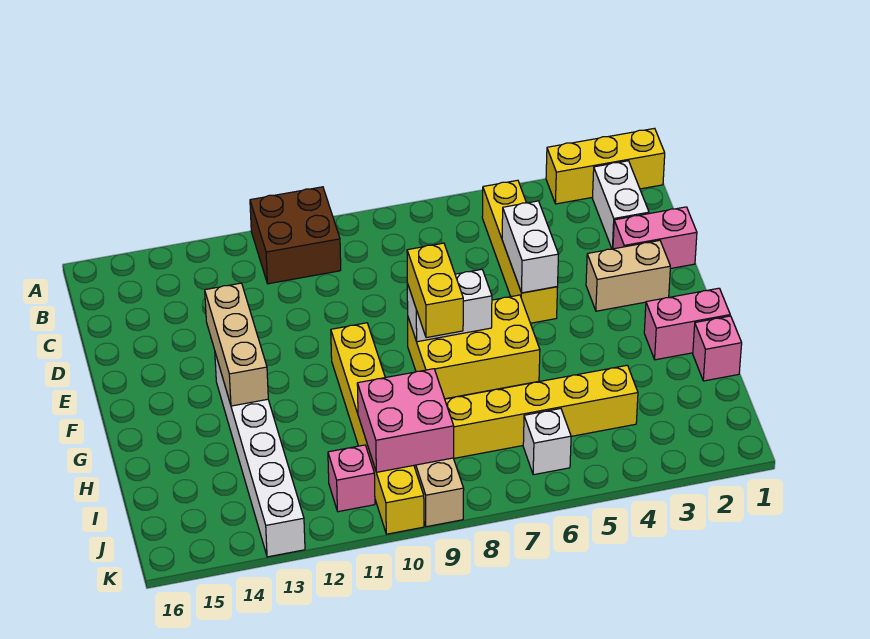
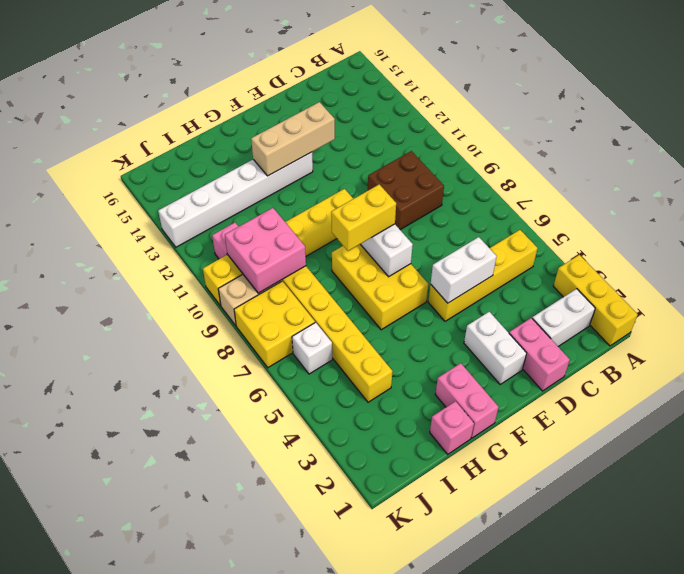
brown 2x2 brick [250,187,341,284] -> brown 2x2 brick moved to [368,151,444,230]
tan 1x2 brick [586,240,670,311] -> white 1x2 brick [464,312,527,384]
none -> yellow 2x2 brick [234,281,315,367]

